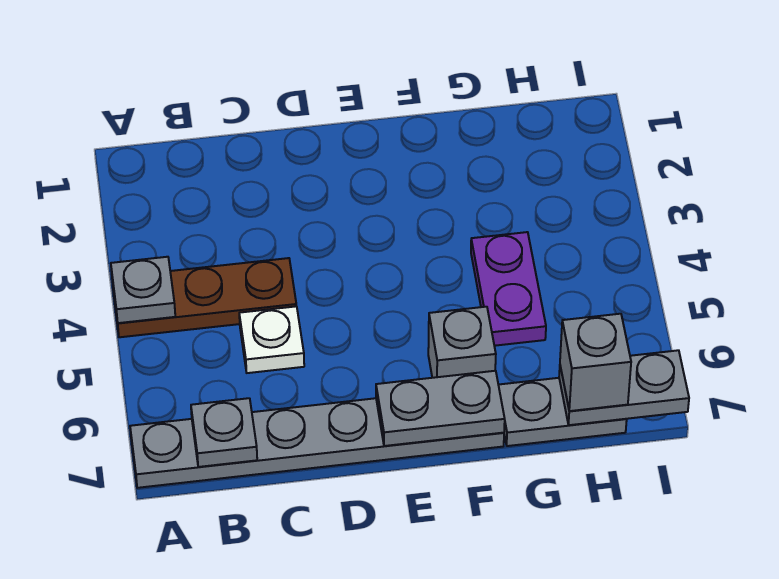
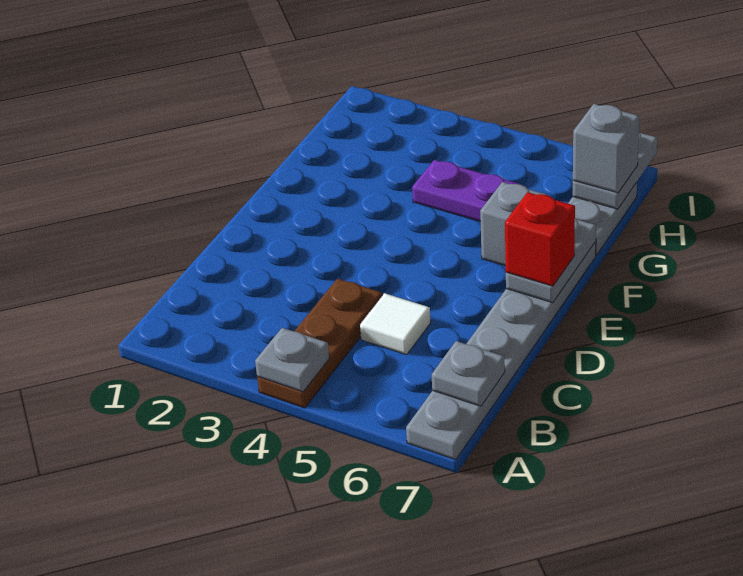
white 1x1 plate [239,306,304,373] -> white 1x1 tile [360,293,431,355]
none -> red 1x1 brick [505,192,575,286]

